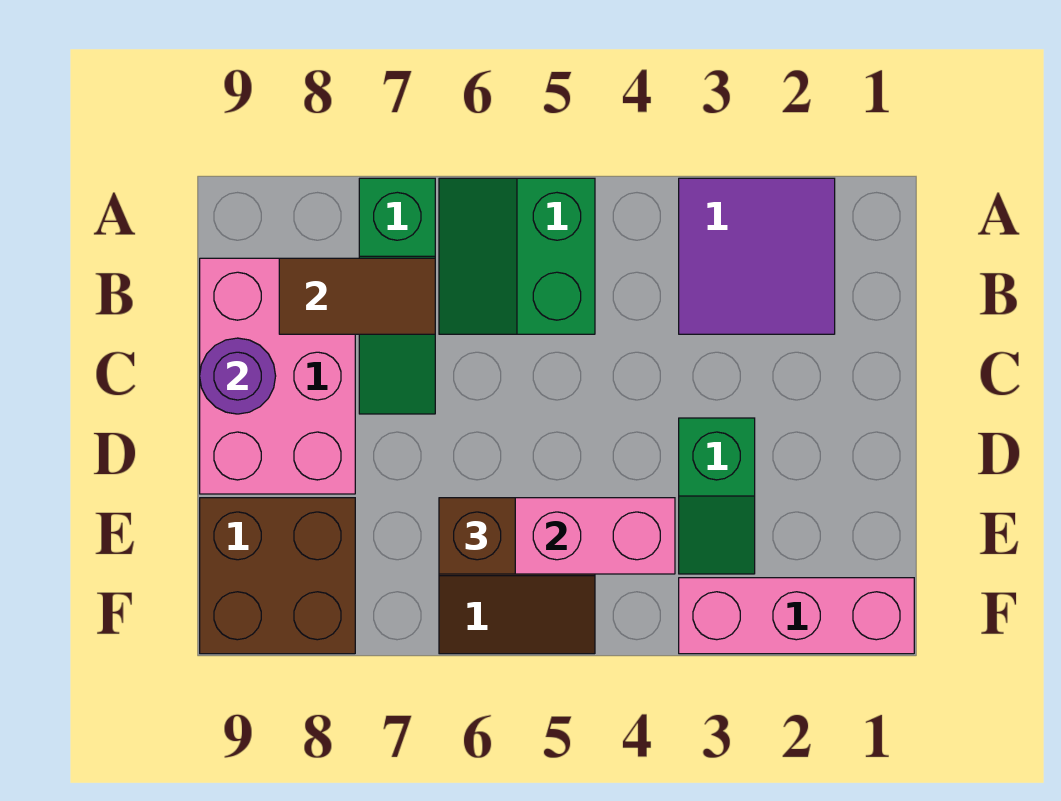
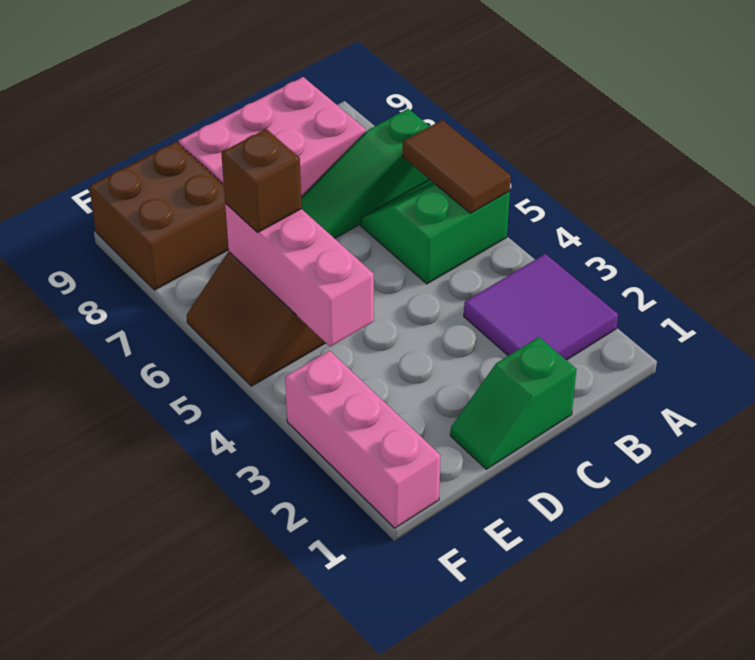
brown 1x2 tile [279,258,435,334] -> brown 1x2 tile moved to [403,120,511,213]
purple 1x1 round brick [200,338,276,414] -> none
green 1x2 slope [679,418,755,574] -> green 1x2 slope moved to [450,337,577,469]

